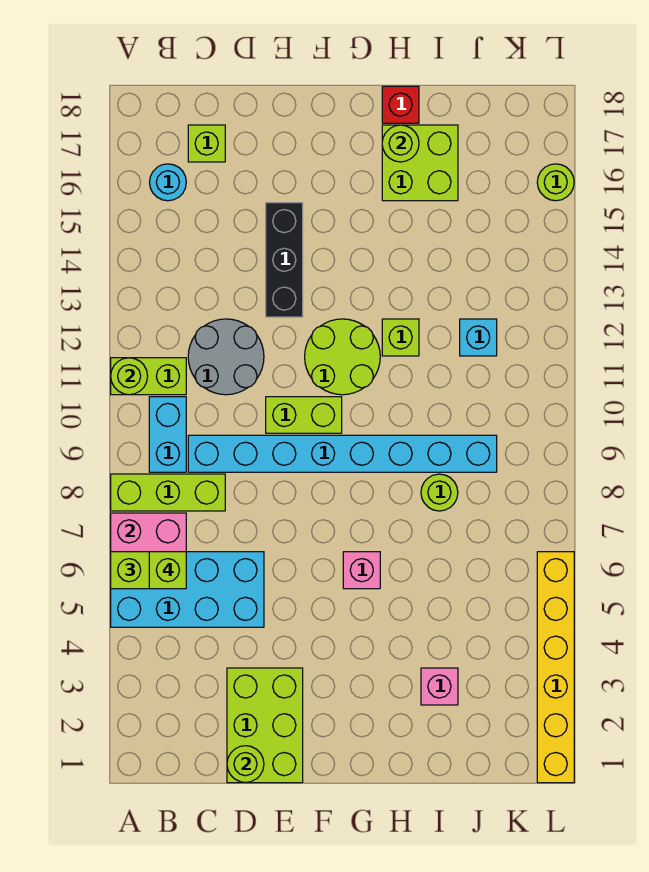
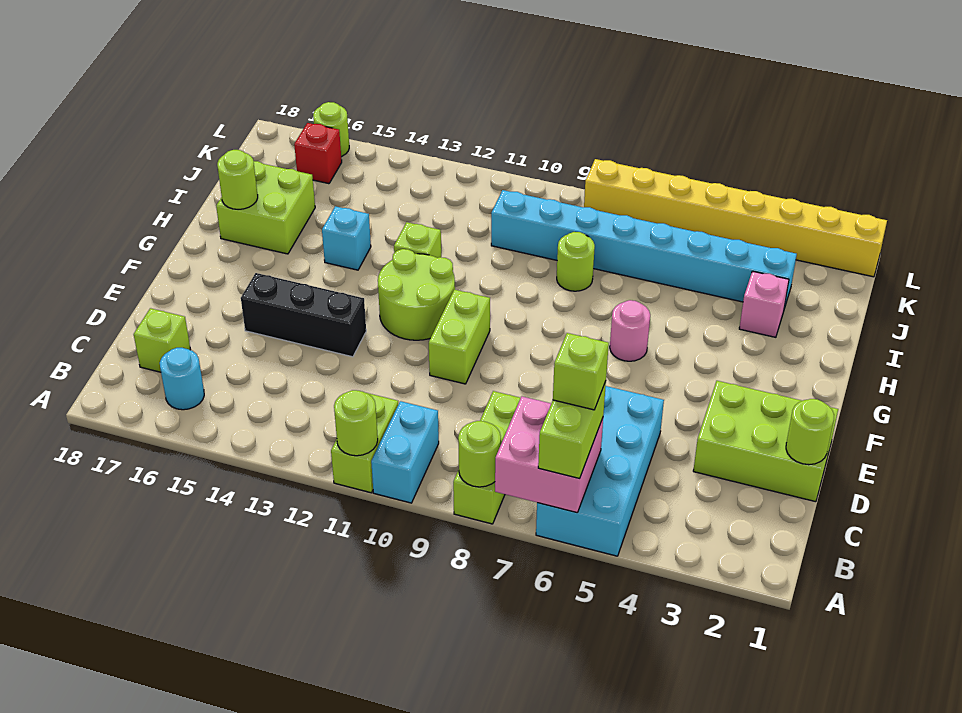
none -> lime 1x1 round brick [458,421,501,487]
cyan 1x2 brick [149,397,186,472] -> cyan 1x2 brick turned to [371,401,439,503]
cyan 1x8 brick [188,435,497,472] -> cyan 1x8 brick turned to [491,190,797,308]
grey 2x2 round brick [188,319,264,395] -> none
pink 1x1 brick [343,552,380,589] -> pink 1x1 round brick [610,300,650,361]
red 1x1 brick [382,86,419,123] -> red 1x1 brick moved to [294,123,342,184]
cyan 1x1 brick [460,319,497,356] -> cyan 1x1 brick moved to [322,206,371,270]
yellow 1x6 brick [537,552,574,783] -> yellow 1x8 brick [584,159,887,277]

